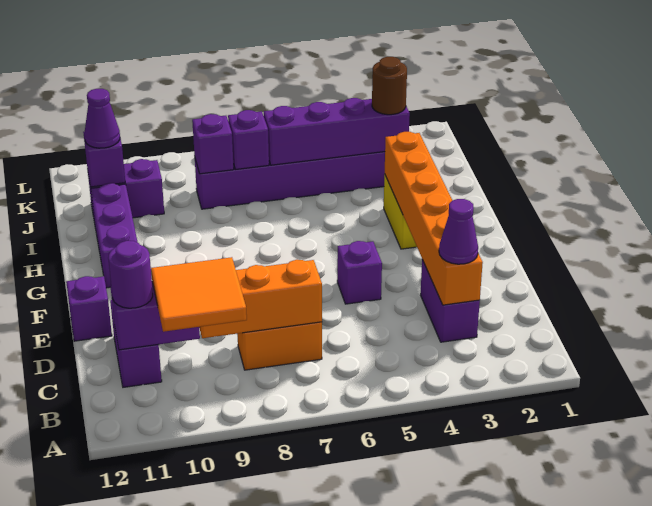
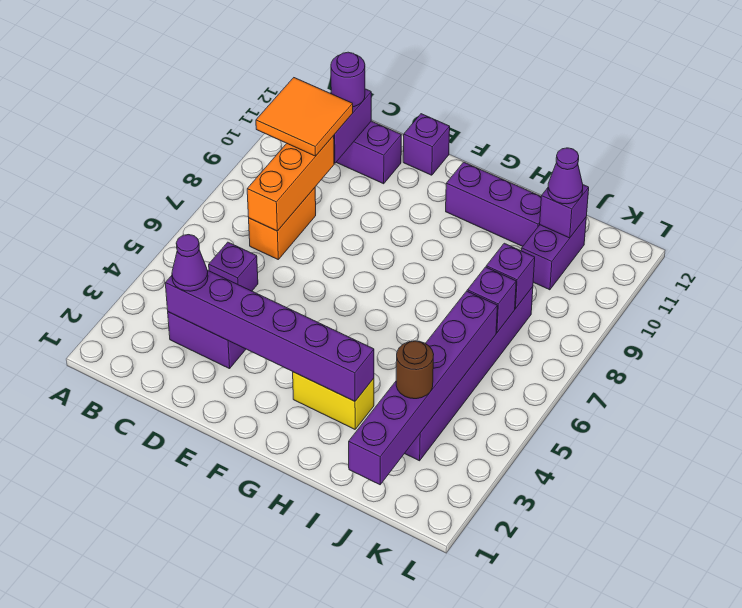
orange 1x6 brick [385,132,483,305] -> purple 1x6 brick [165,270,374,401]
purple 1x1 brick [337,241,382,304] -> purple 1x1 brick moved to [209,242,258,291]
purple 1x4 brick [264,98,410,165] -> purple 1x6 brick [349,291,497,485]

